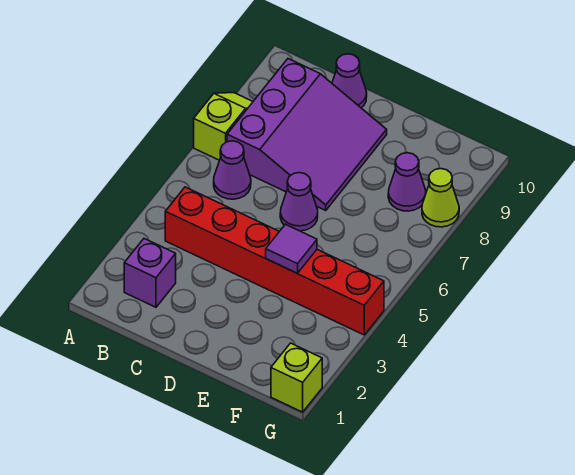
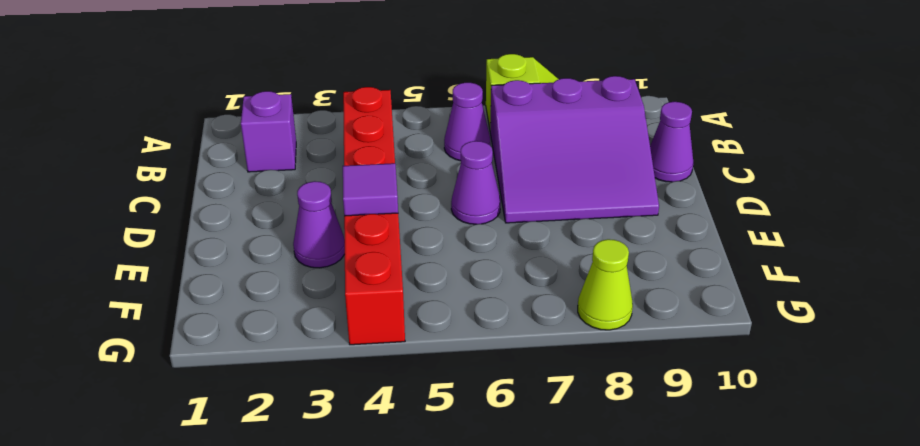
purple 1x1 cone [388,153,426,211] -> purple 1x1 cone moved to [293,181,345,268]
lime 1x1 brick [271,343,322,412] -> none

